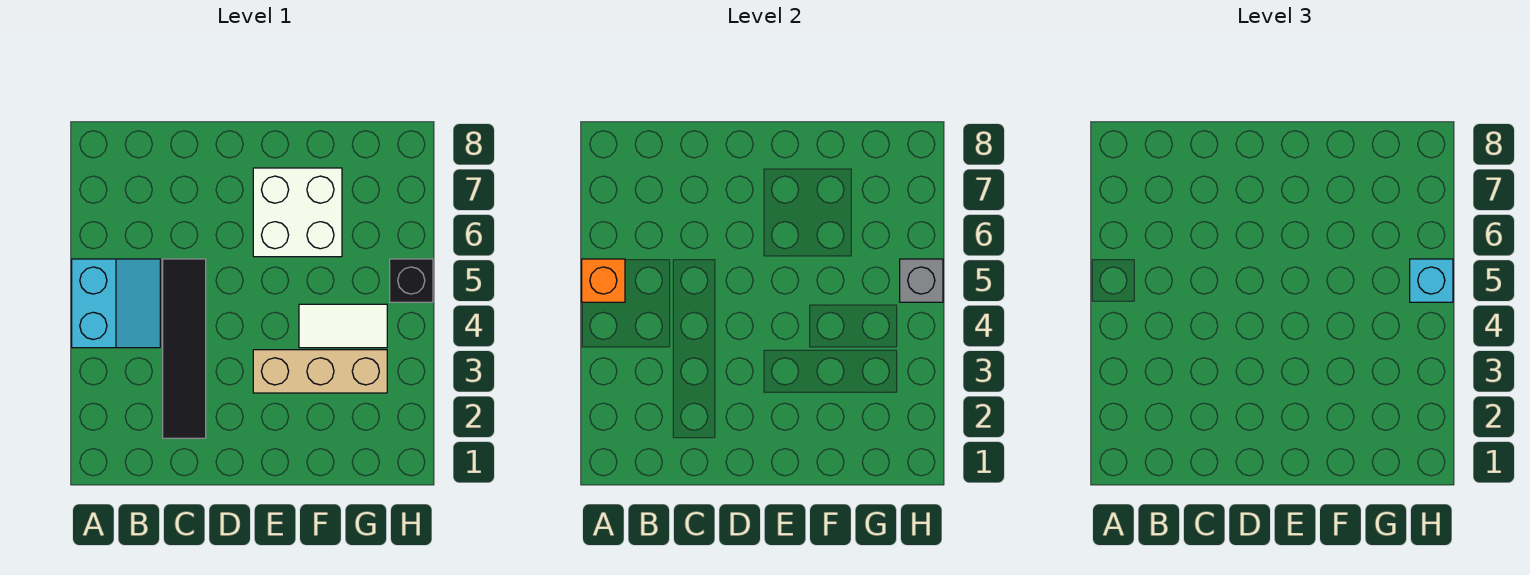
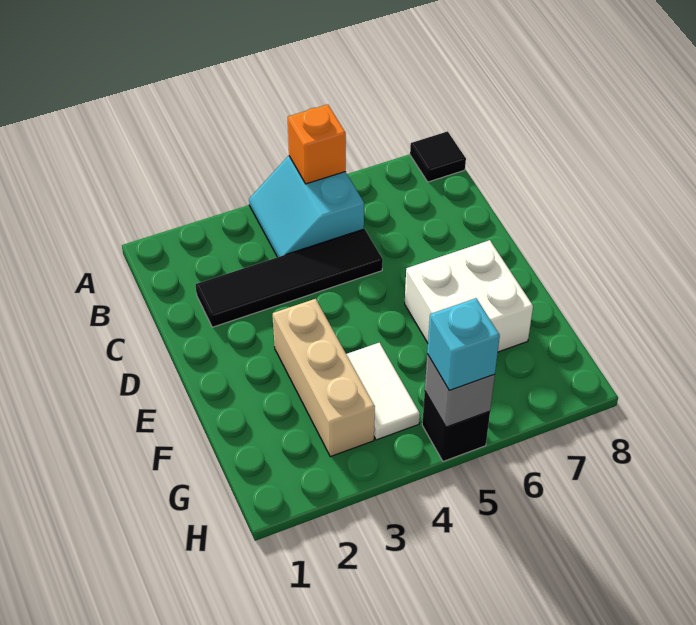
cyan 2x2 slope [72,259,160,348] -> cyan 2x2 slope turned to [249,156,364,257]
none -> black 1x1 tile [410,131,466,182]

